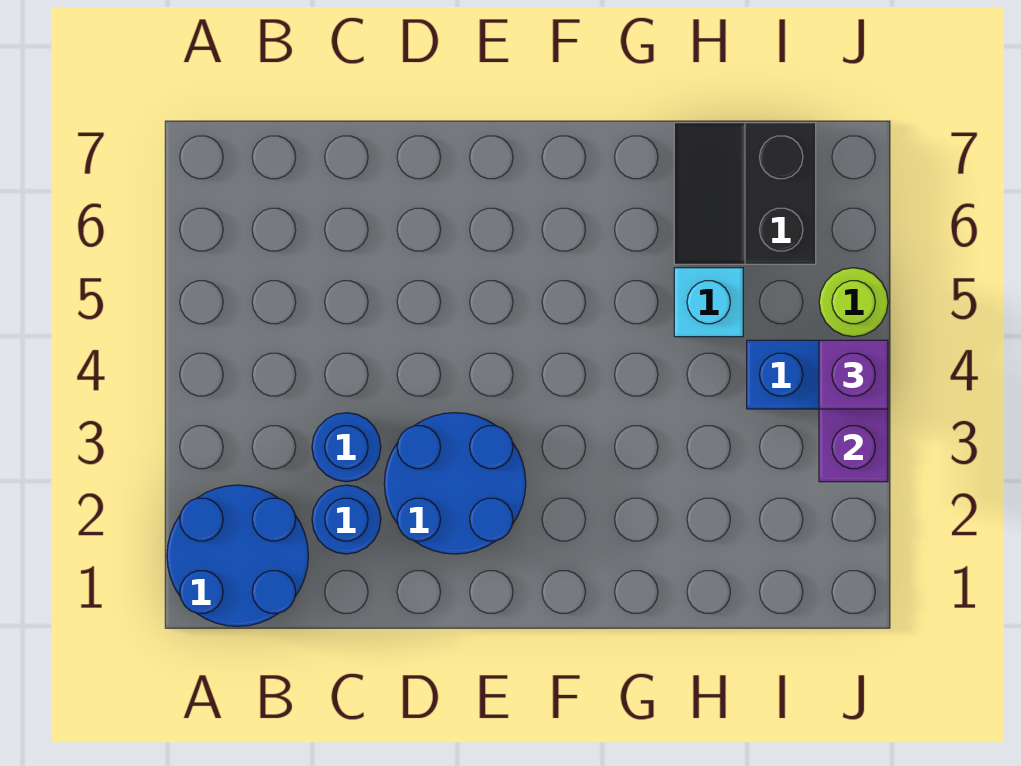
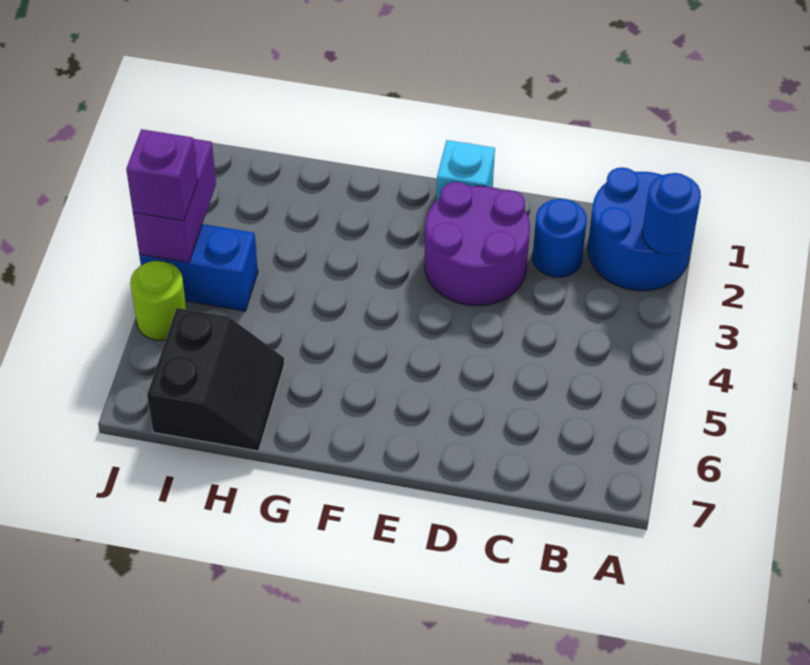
blue 1x1 round brick [312,413,381,482] -> blue 1x1 round brick moved to [642,173,701,255]
blue 2x2 round brick [384,413,526,554] -> purple 2x2 round brick [425,182,530,306]
cyan 1x1 brick [674,268,743,337] -> cyan 1x1 brick moved to [436,140,495,200]

